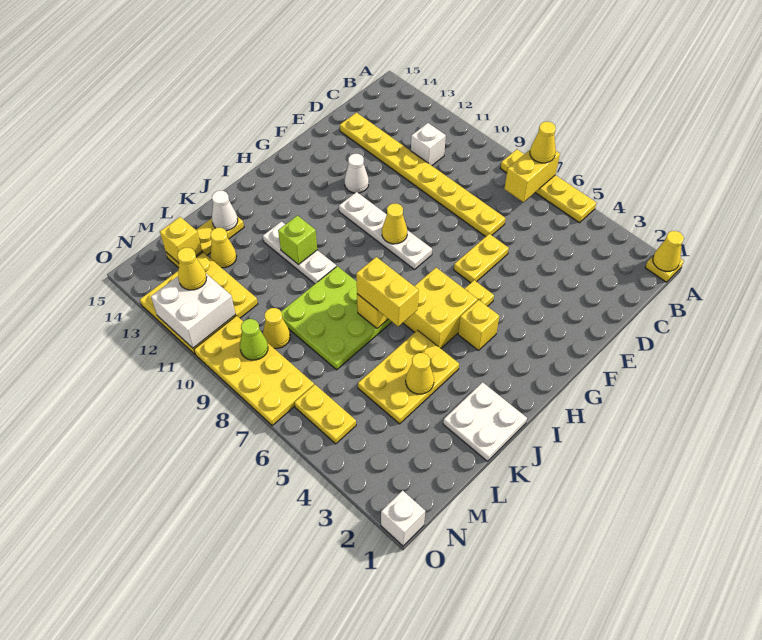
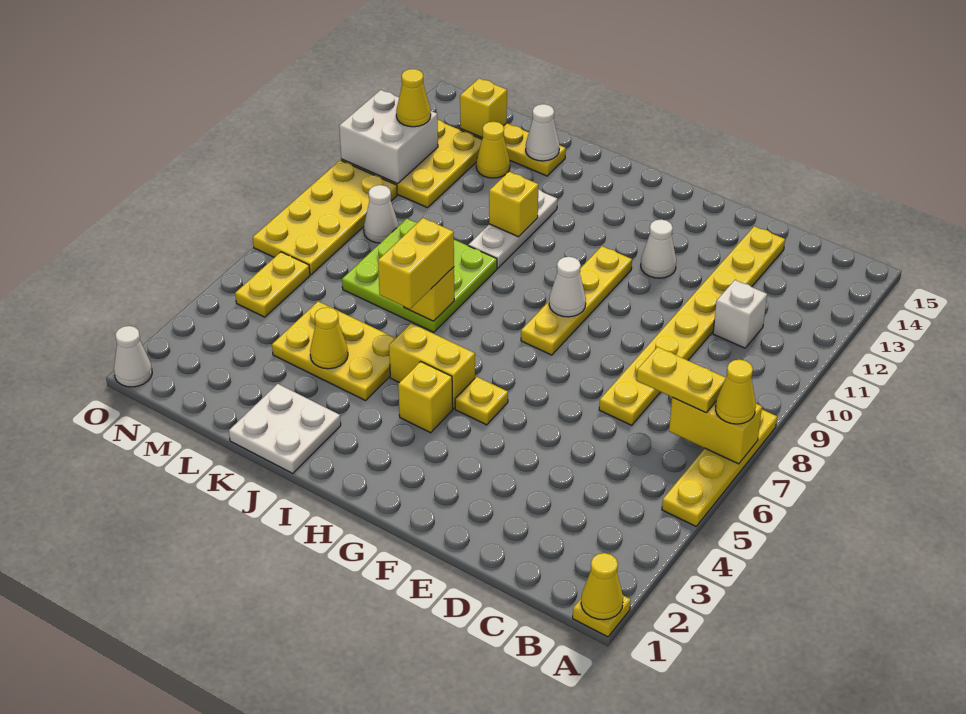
yellow 1x2 plate [454,234,509,283] -> yellow 1x2 plate moved to [637,347,726,412]
white 1x4 plate [339,192,432,270] -> yellow 1x4 plate [521,246,632,355]
yellow 1x1 cone [382,203,407,244] -> white 1x1 cone [549,257,586,317]
yellow 2x2 brick [403,268,478,348] -> yellow 1x2 brick [389,323,475,409]
lime 1x1 brick [278,216,317,265] -> yellow 1x1 brick [489,172,538,237]
yellow 1x1 cone [263,308,290,348] -> white 1x1 cone [364,185,399,243]
lime 1x1 cone [240,319,268,360] -> none
white 1x1 brick [381,490,425,546] -> white 1x1 cone [114,326,152,387]

